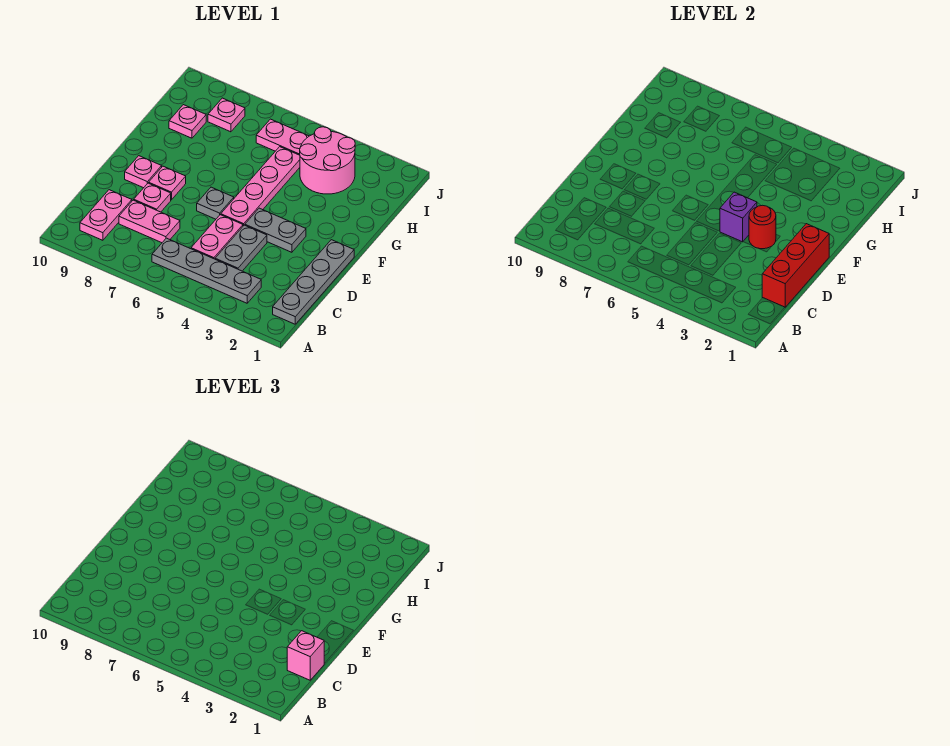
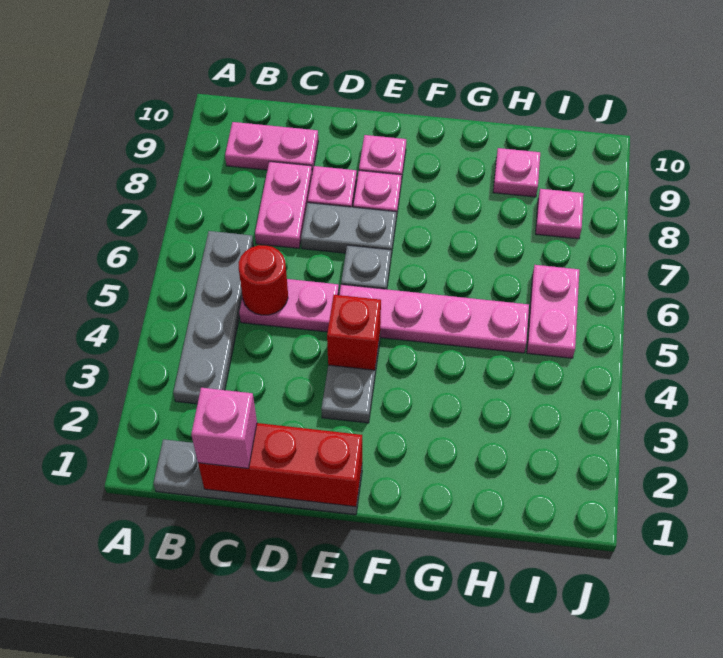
grey 1x2 plate [215,225,267,271] -> grey 1x2 plate moved to [301,203,396,256]
red 1x1 round brick [749,205,776,249] -> red 1x1 round brick moved to [239,245,288,315]
purple 1x1 brick [720,192,757,242] -> red 1x1 brick [327,295,381,370]
pink 2x2 round brick [300,127,355,194] -> none

